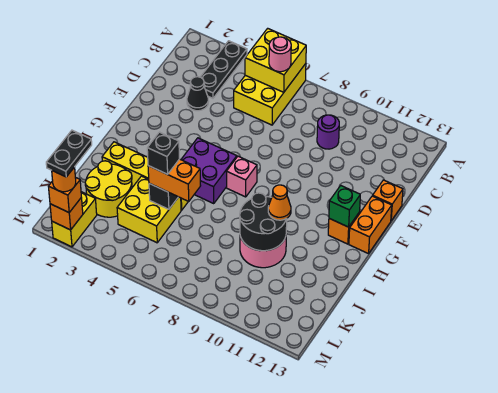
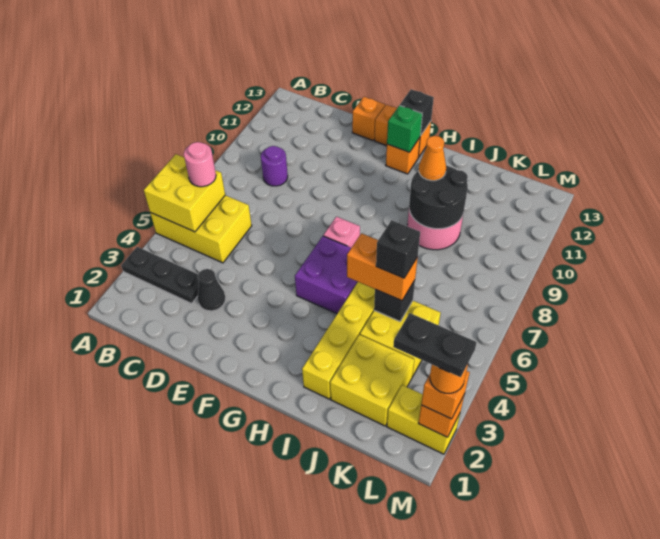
none -> black 1x1 brick [400,89,434,136]
yellow 2x2 round brick [85,161,132,217] -> yellow 2x2 brick [330,335,414,426]
orange 1x2 brick [148,159,201,202] -> orange 1x2 brick turned to [347,233,418,301]

